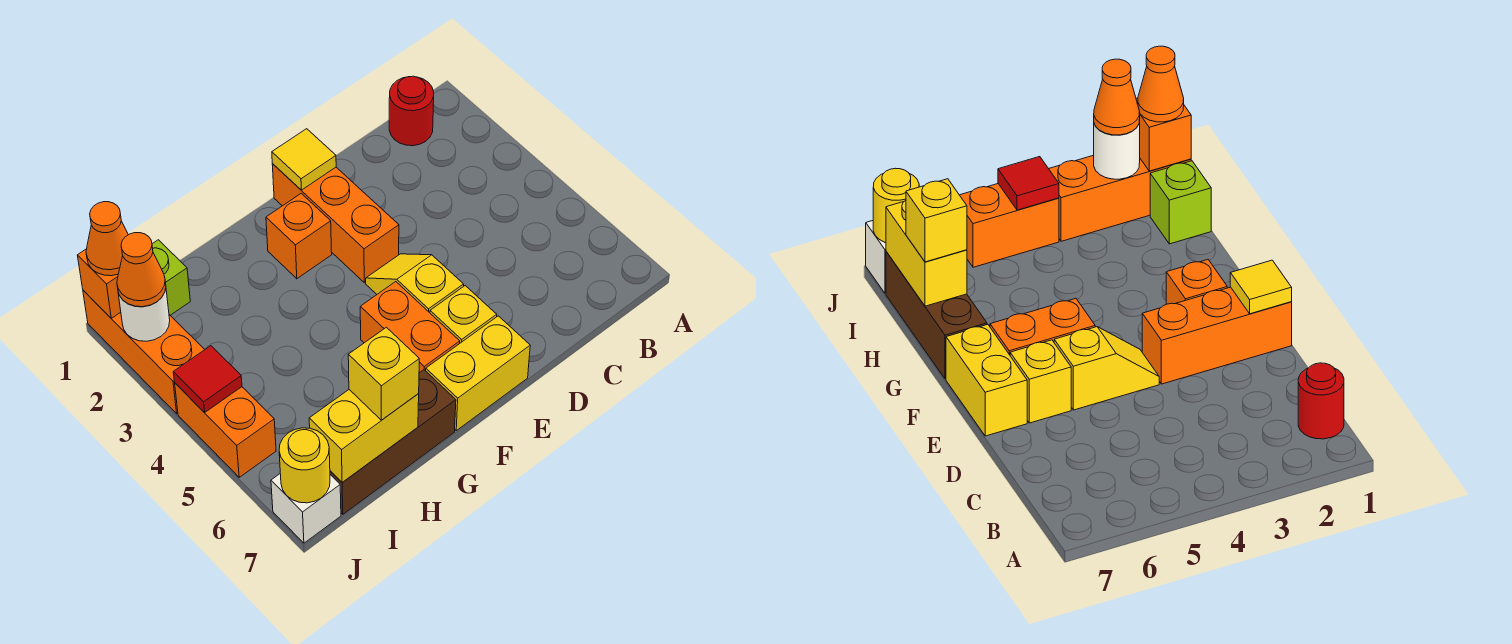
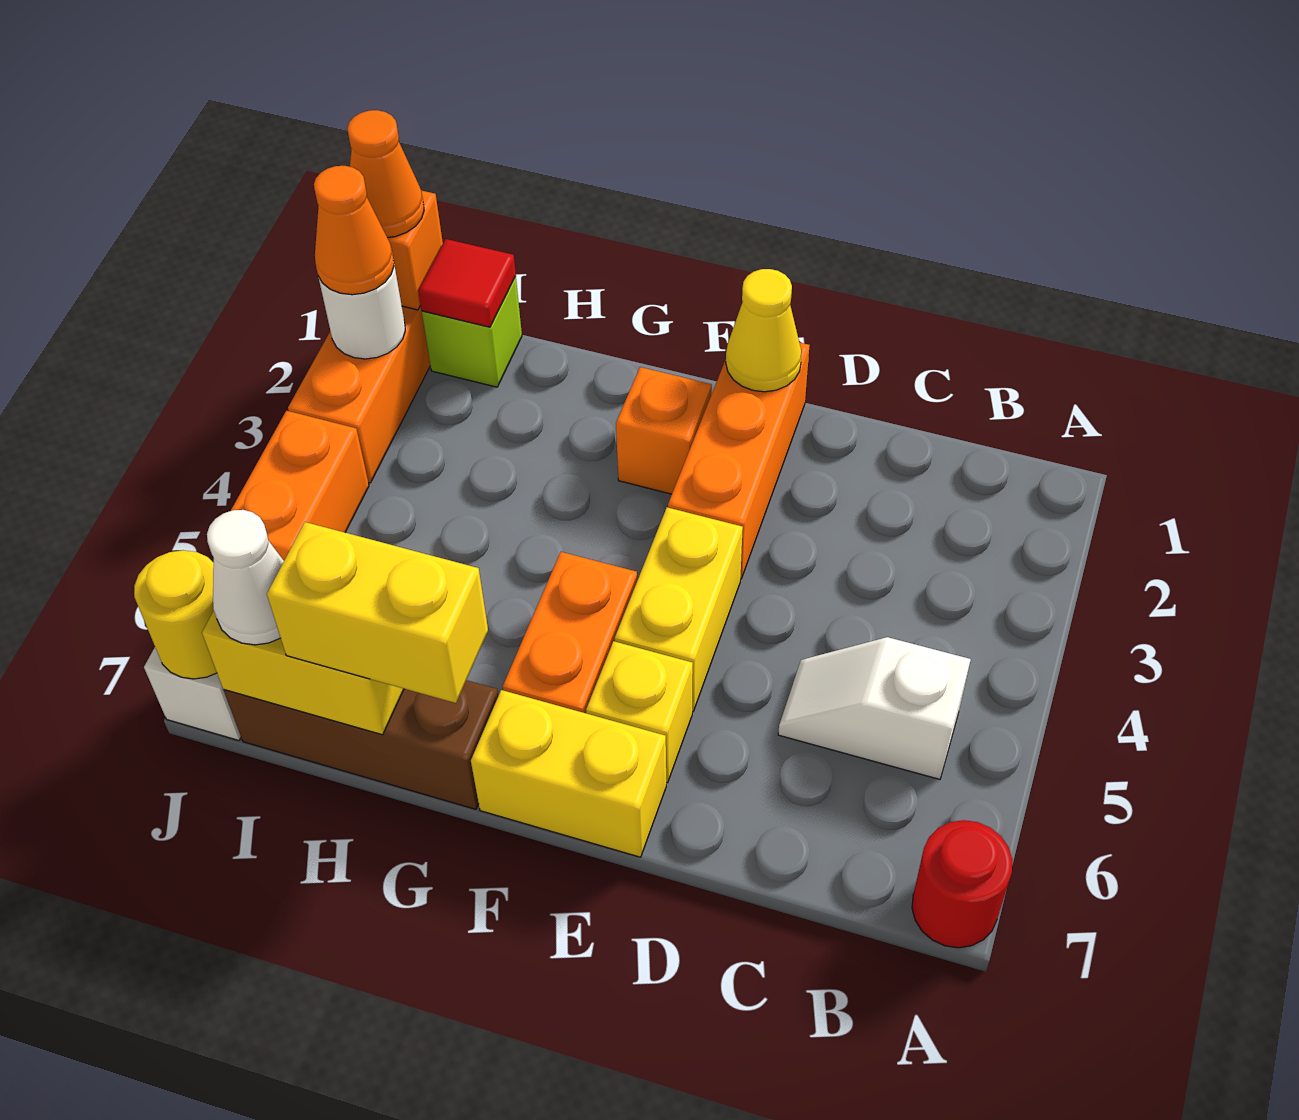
red 1x1 round brick [389,76,434,146] -> red 1x1 round brick moved to [912,820,1013,948]
none -> white 1x2 slope [778,637,971,779]
yellow 1x1 tile [272,129,336,190] -> yellow 1x1 cone [726,269,802,392]
yellow 1x2 slope [366,254,464,313] -> yellow 1x2 brick [615,507,743,712]
yellow 1x1 brick [348,327,419,420] -> yellow 1x2 brick [267,522,488,703]
none -> white 1x1 cone [207,510,284,645]
red 1x1 tile [173,346,242,413] -> red 1x1 tile moved to [418,239,516,327]

